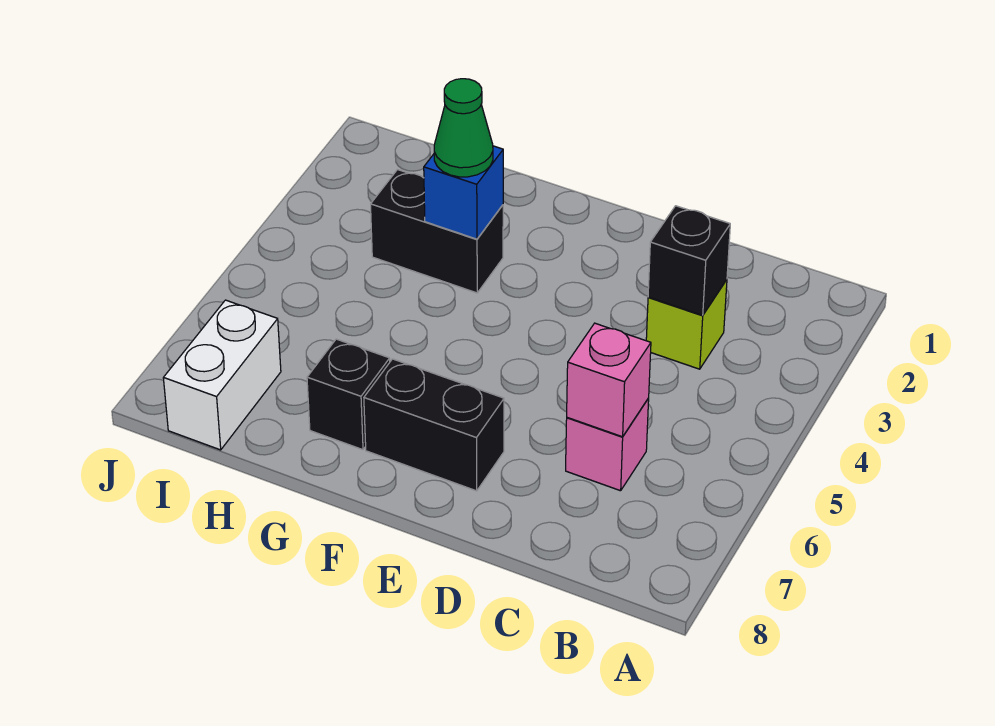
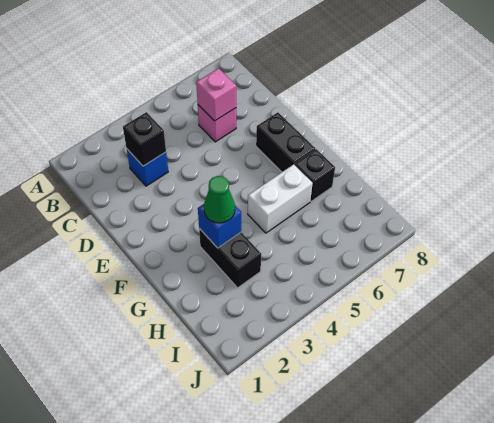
lime 1x1 brick [646,280,727,369] -> blue 1x1 brick [127,149,168,186]
white 1x2 brick [163,300,281,450] -> white 1x2 brick moved to [248,164,313,233]

